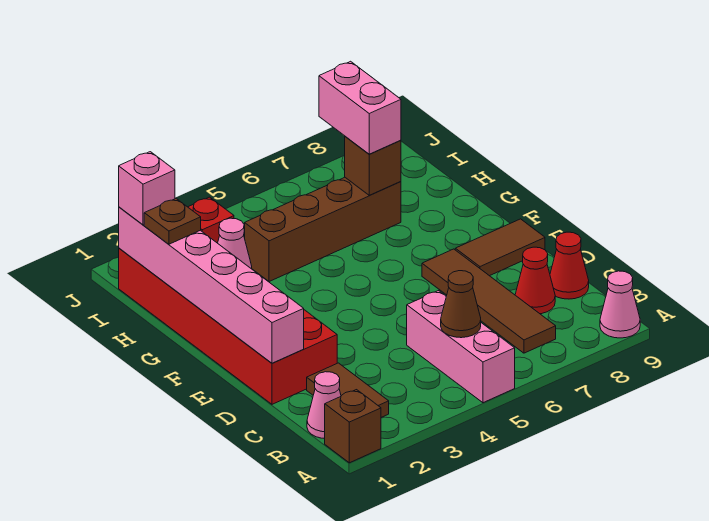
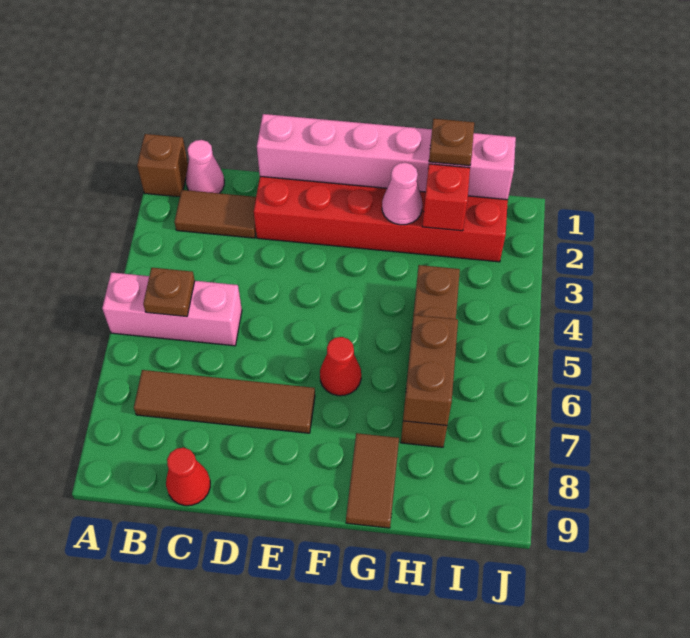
pink 1x1 cone [600,271,640,338] -> none
brown 1x1 cone [441,271,481,338] -> brown 1x1 plate [143,268,195,317]
red 1x1 cone [515,247,555,314] -> red 1x1 cone moved to [320,337,361,396]
brown 1x2 tile [455,219,545,276] -> brown 1x2 tile moved to [346,433,399,528]
brown 1x1 brick [344,136,401,195] -> brown 1x2 brick [403,315,458,425]
pink 1x2 brick [319,61,401,154] -> none
pink 1x1 brick [119,152,175,225] -> none

